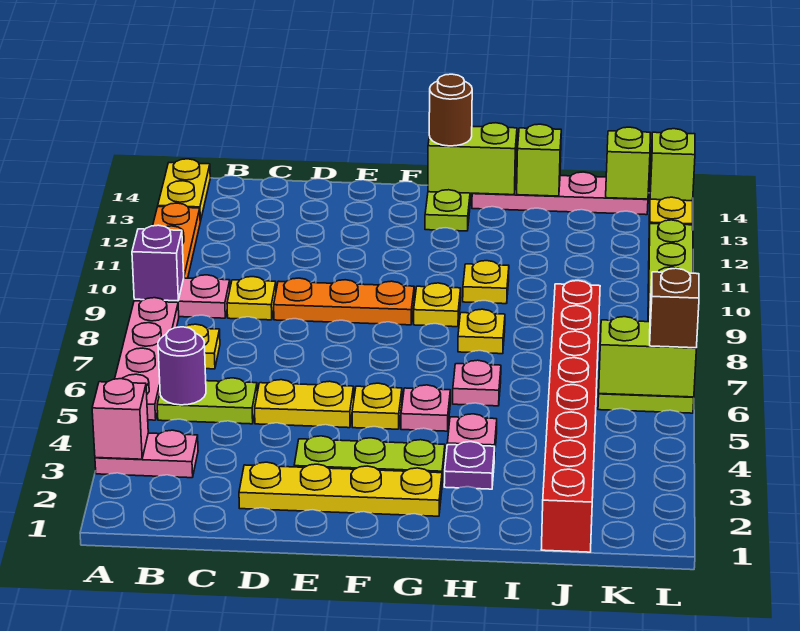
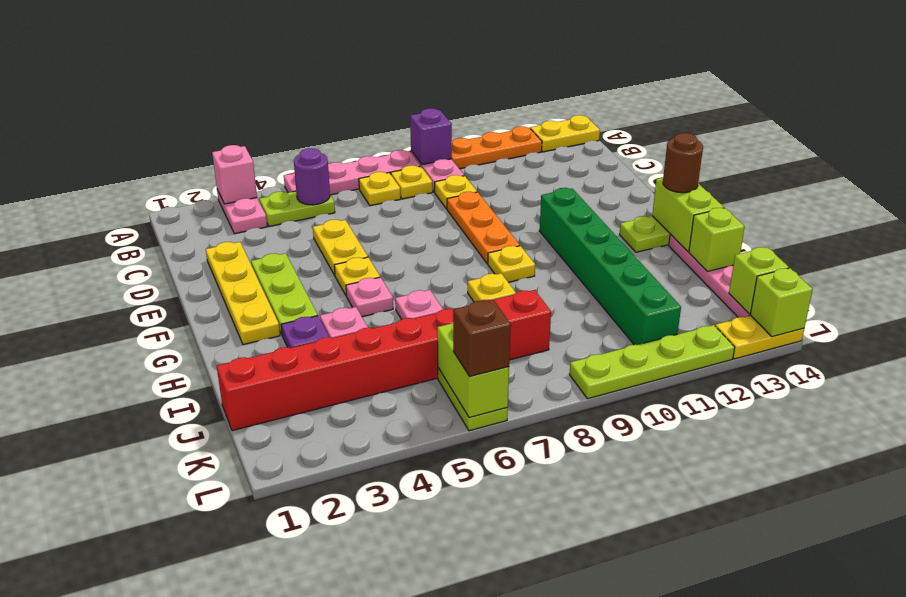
lime 1x2 plate [157,378,257,424] -> lime 1x2 plate turned to [259,191,335,226]
none -> green 1x6 brick [539,188,681,345]
yellow 1x1 plate [463,261,509,304] -> yellow 1x1 plate moved to [391,165,433,199]

